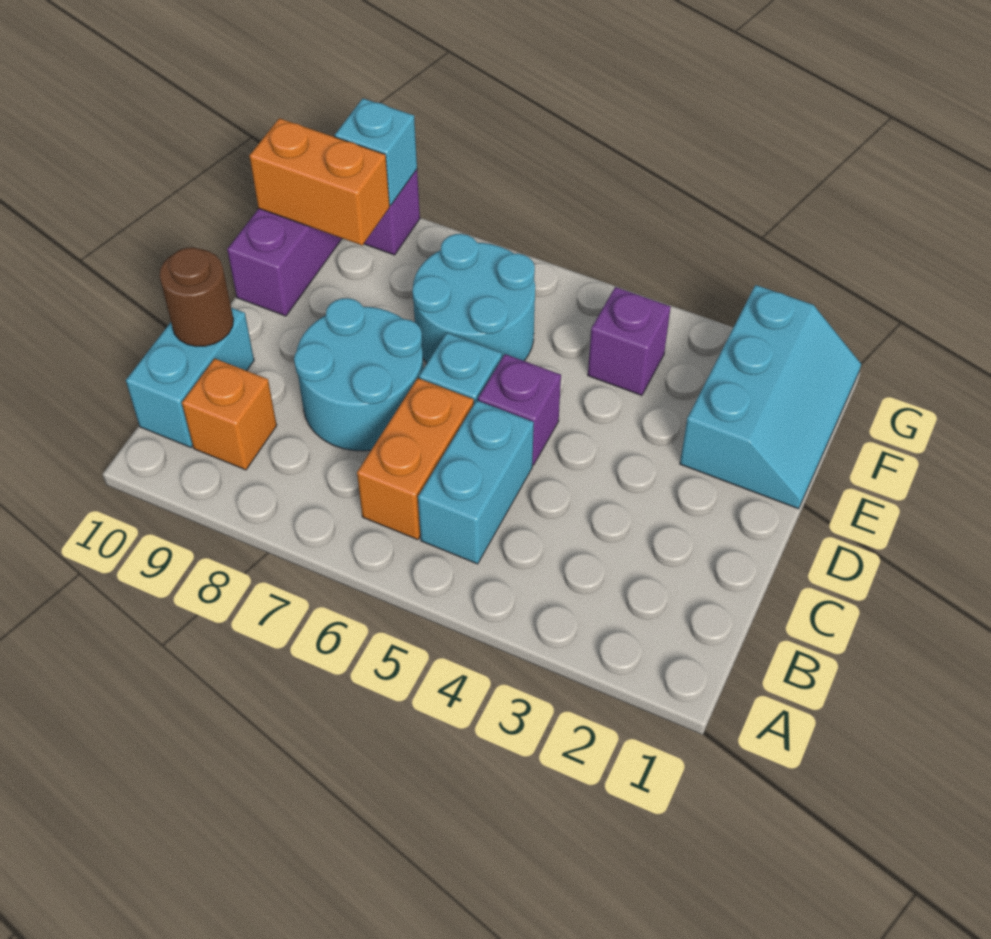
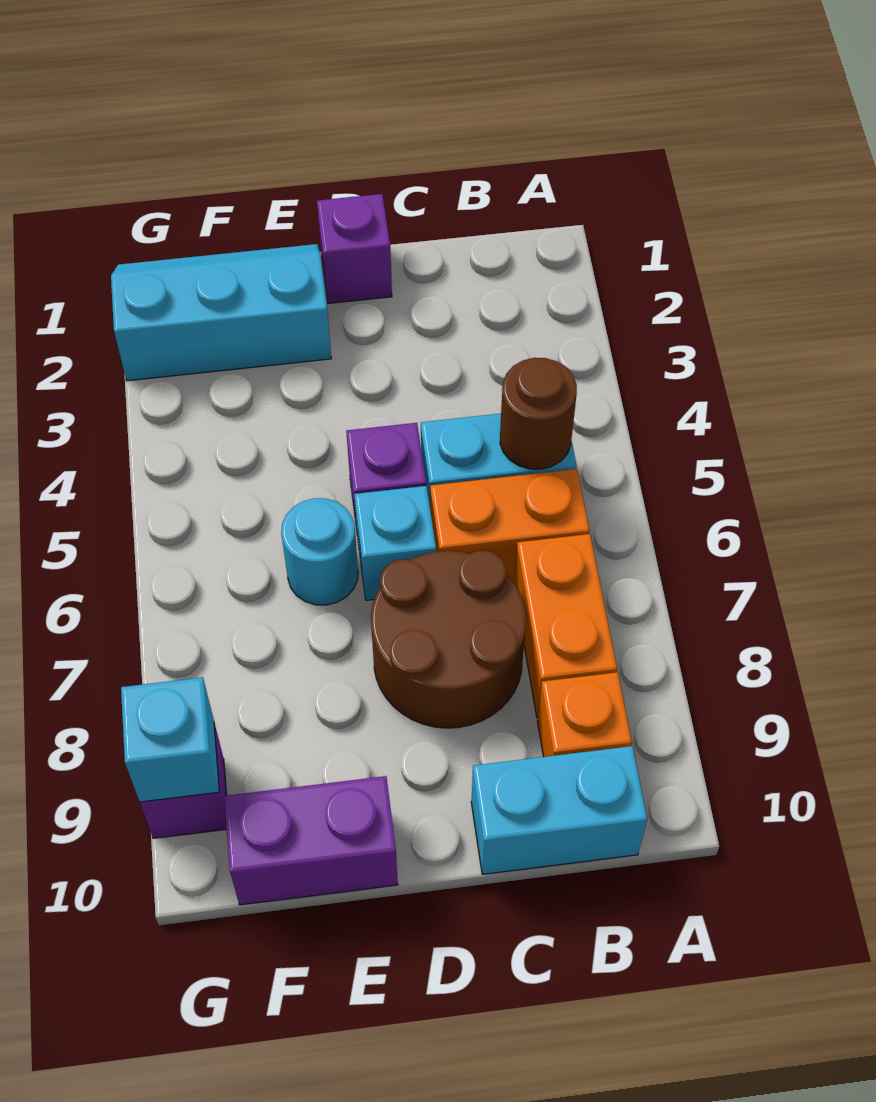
cyan 2x2 round brick [294,298,423,451] -> brown 2x2 round brick [371,550,526,728]
brown 1x1 round brick [160,247,233,346] -> brown 1x1 round brick moved to [500,358,577,469]
cyan 2x2 round brick [412,234,535,363] -> cyan 1x1 round brick [281,498,358,605]
purple 1x1 brick [588,287,671,395] -> purple 1x1 brick moved to [317,194,392,304]
orange 1x2 brick [249,118,390,245] -> orange 1x2 brick moved to [514,534,617,718]

